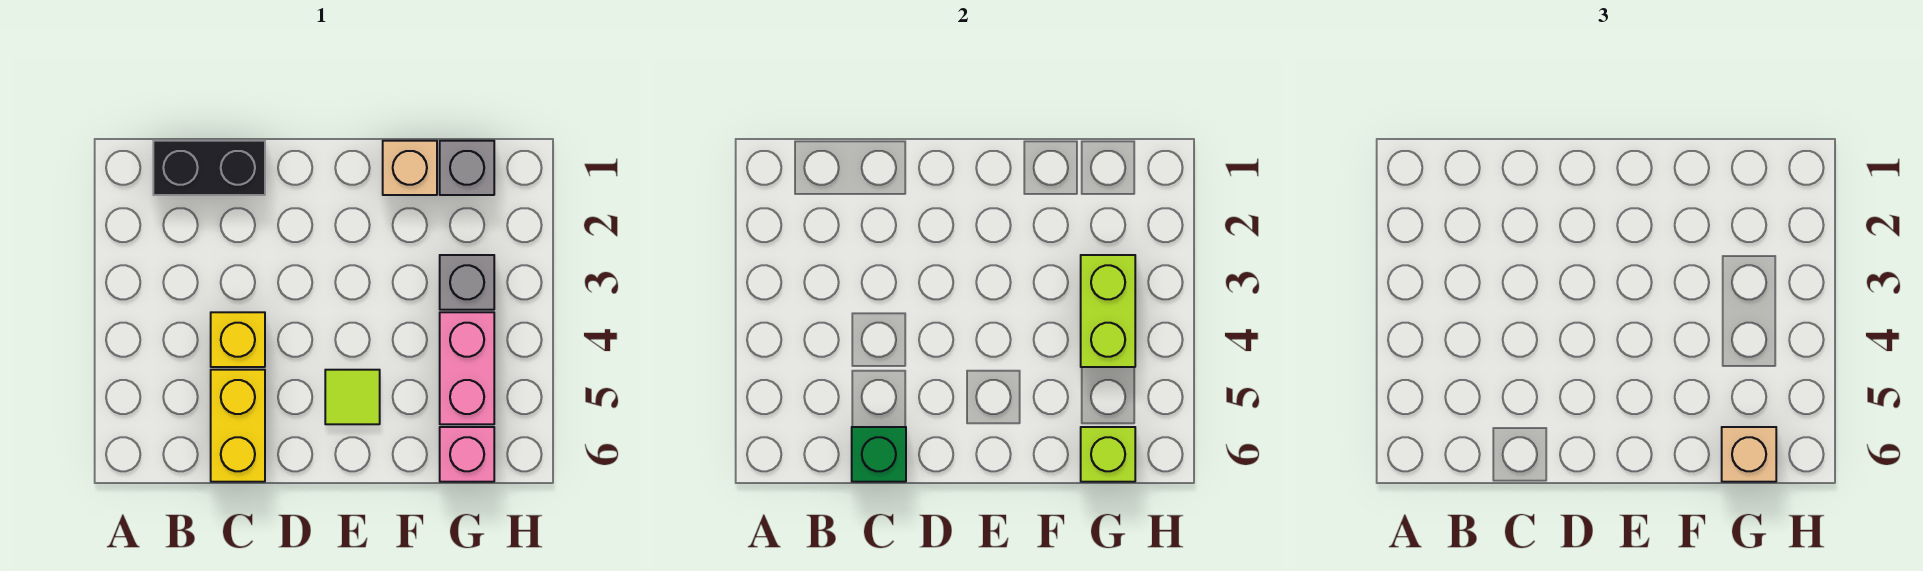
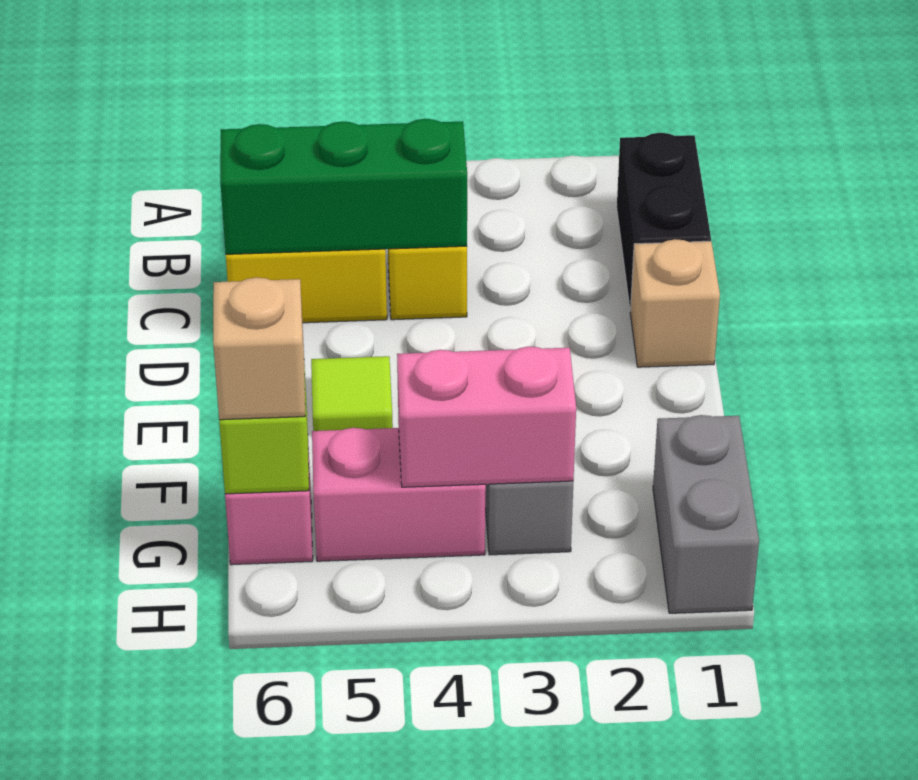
green 1x1 brick [852,427,906,482] -> green 1x3 brick [220,119,467,254]
tan 1x1 brick [383,141,437,195] -> tan 1x1 brick moved to [630,239,720,367]
grey 1x1 brick [440,141,494,195] -> grey 1x2 brick [653,415,759,613]
lime 1x2 brick [1081,255,1135,367] -> pink 1x2 brick [397,347,576,487]

